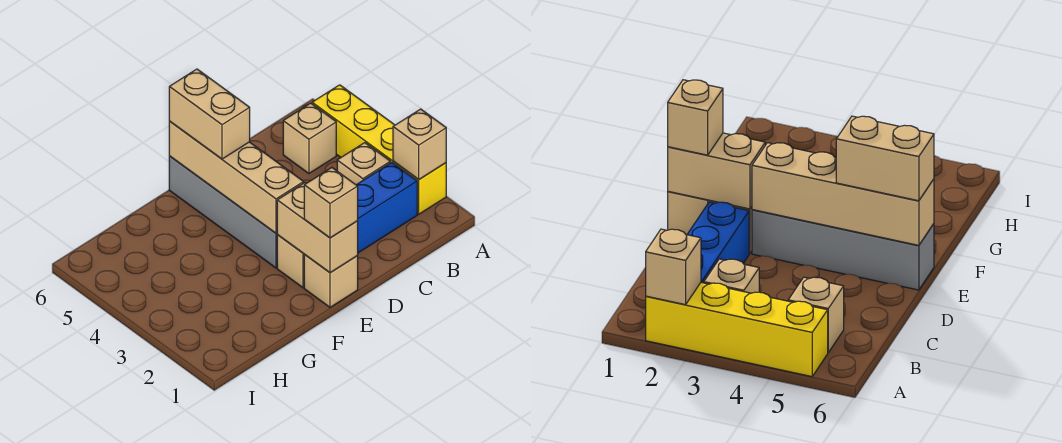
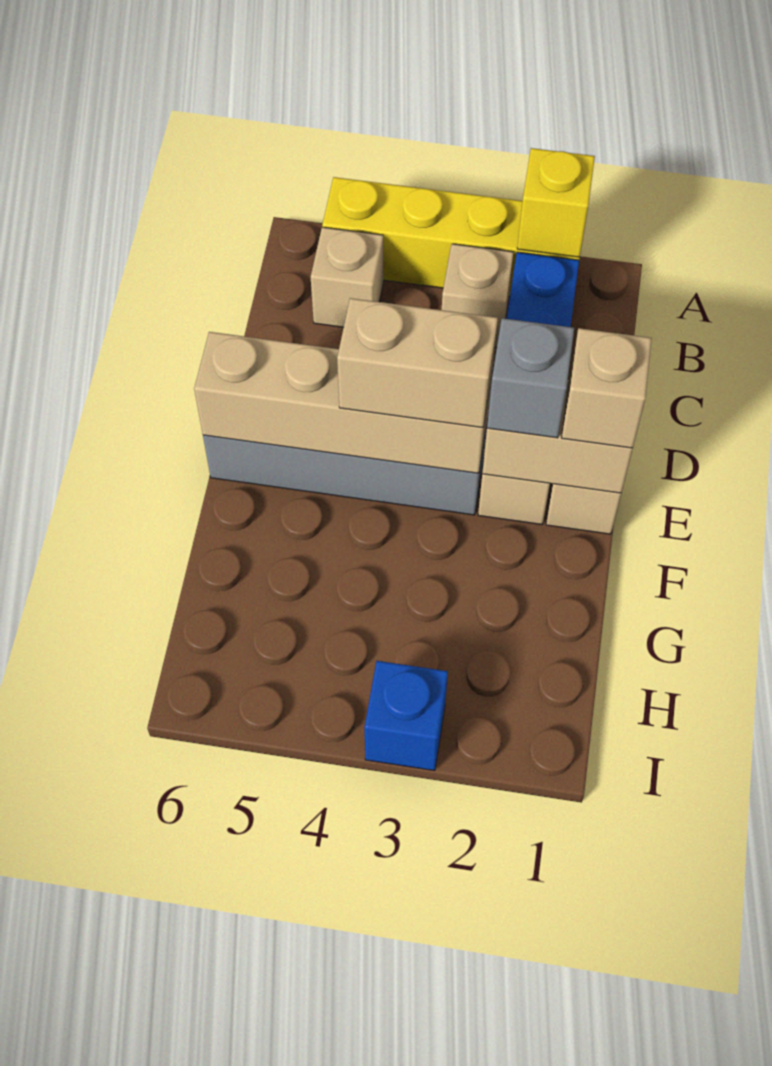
tan 1x1 brick [393,109,446,179] -> yellow 1x1 brick [517,148,595,258]
none -> grey 1x1 brick [487,318,574,438]
tan 1x2 brick [169,69,250,159] -> tan 1x2 brick moved to [337,298,498,428]
none -> blue 1x1 brick [364,661,448,771]

